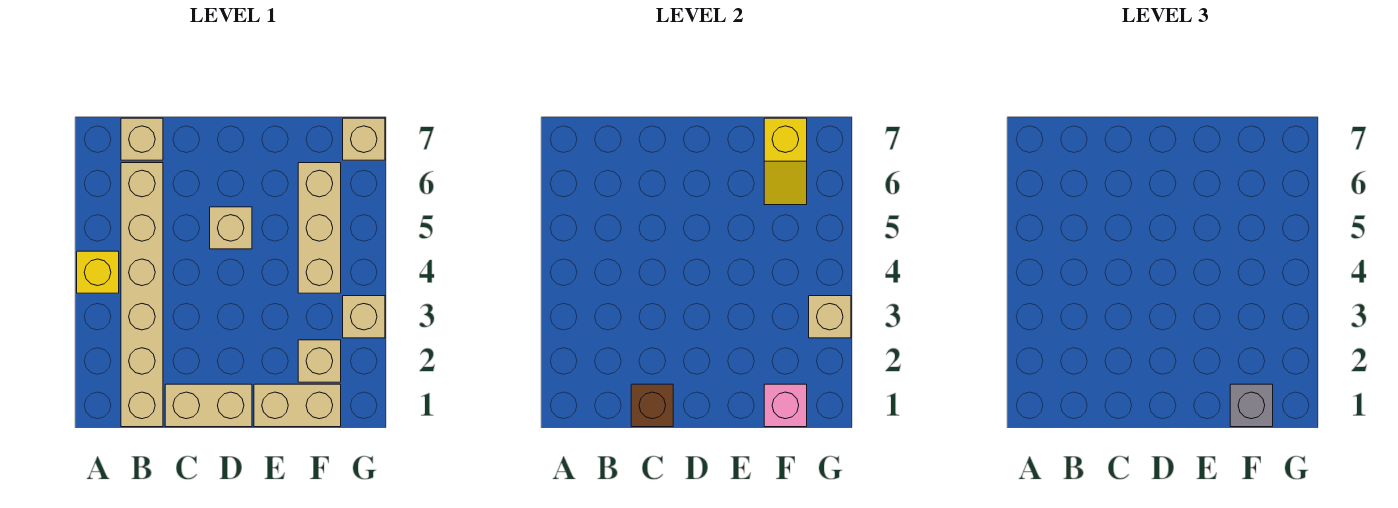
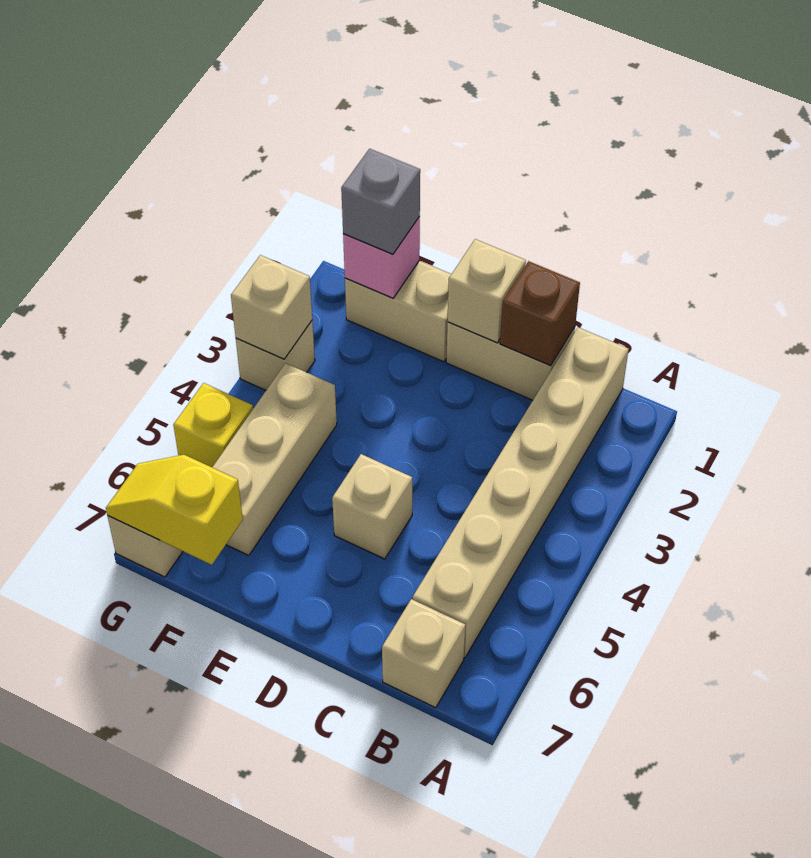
yellow 1x1 brick [77,251,119,293] -> yellow 1x1 brick moved to [174,383,253,467]
tan 1x1 brick [298,340,341,382] -> tan 1x1 brick moved to [448,239,526,343]
yellow 1x2 slope [764,118,807,205] -> yellow 1x2 slope turned to [106,455,243,565]

